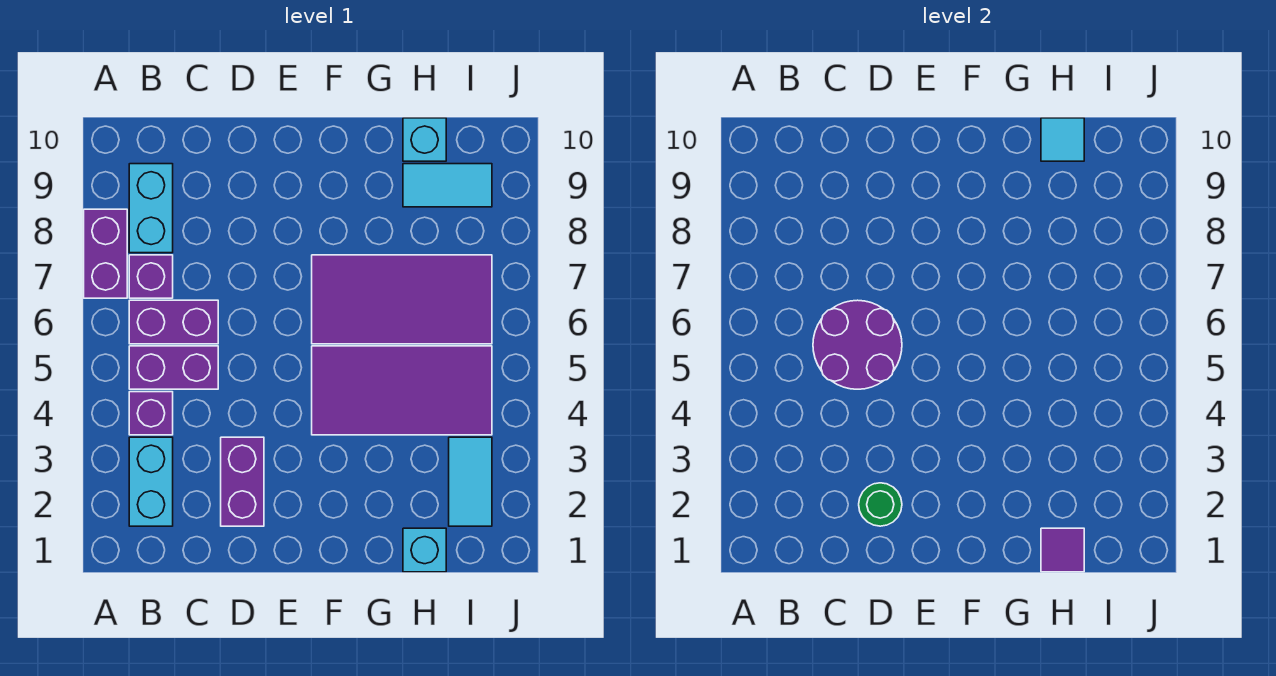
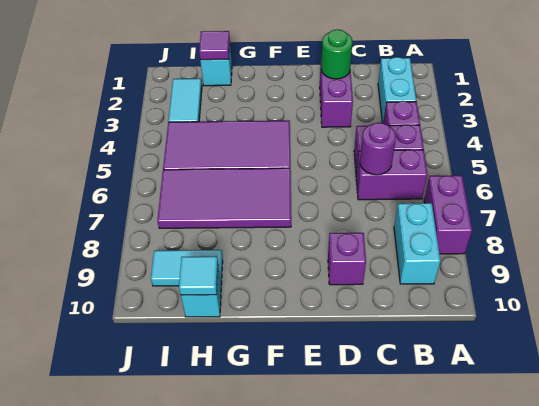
purple 1x1 brick [129,255,173,298] -> purple 1x1 brick moved to [328,233,366,285]
purple 2x2 round brick [813,300,902,389] -> purple 1x1 round brick [360,123,396,175]

